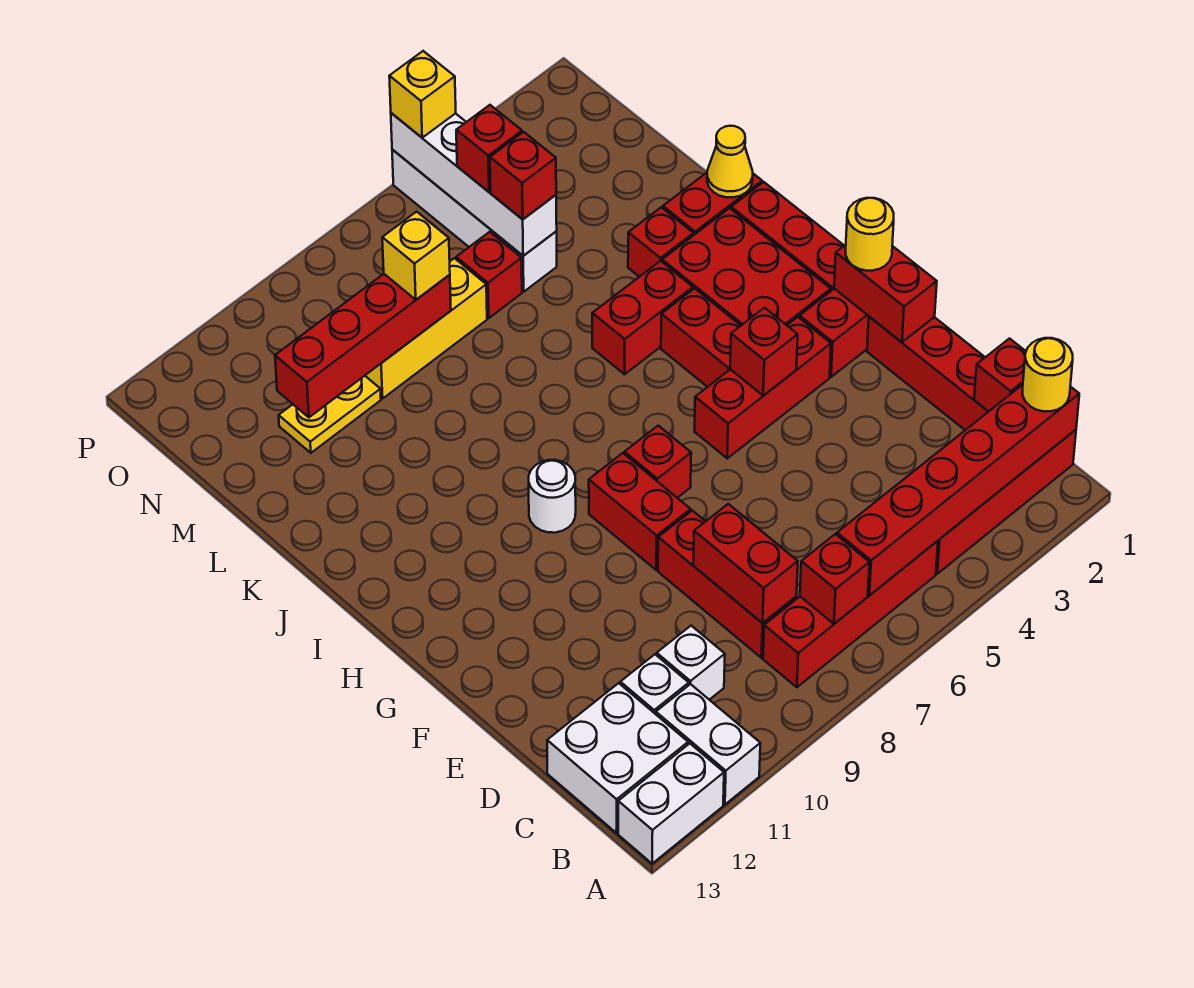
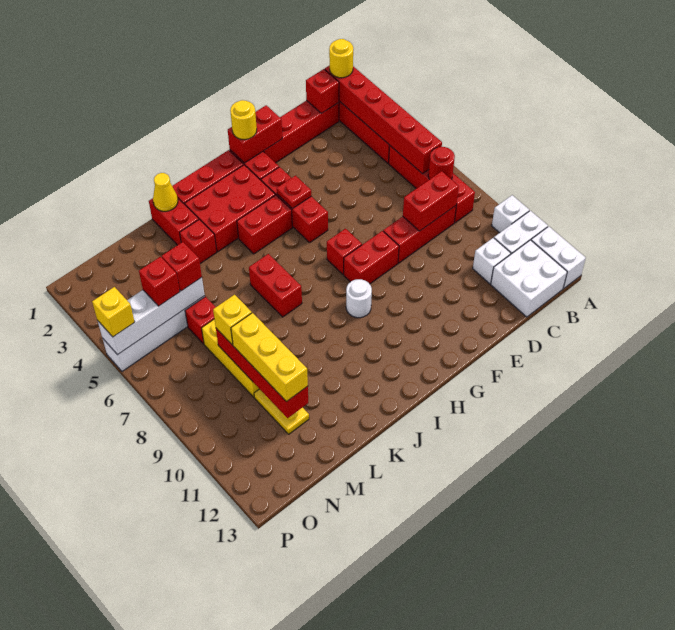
red 1x1 brick [800,534,870,624] -> red 1x1 round brick [428,147,455,179]
white 1x1 brick [657,626,725,700] -> white 1x1 brick moved to [492,195,529,233]
red 1x1 brick [730,308,798,396] -> red 1x1 plate [277,176,311,209]
red 1x2 brick [592,261,693,374] -> red 1x2 brick moved to [249,254,302,317]
none -> yellow 1x3 brick [231,313,308,402]

